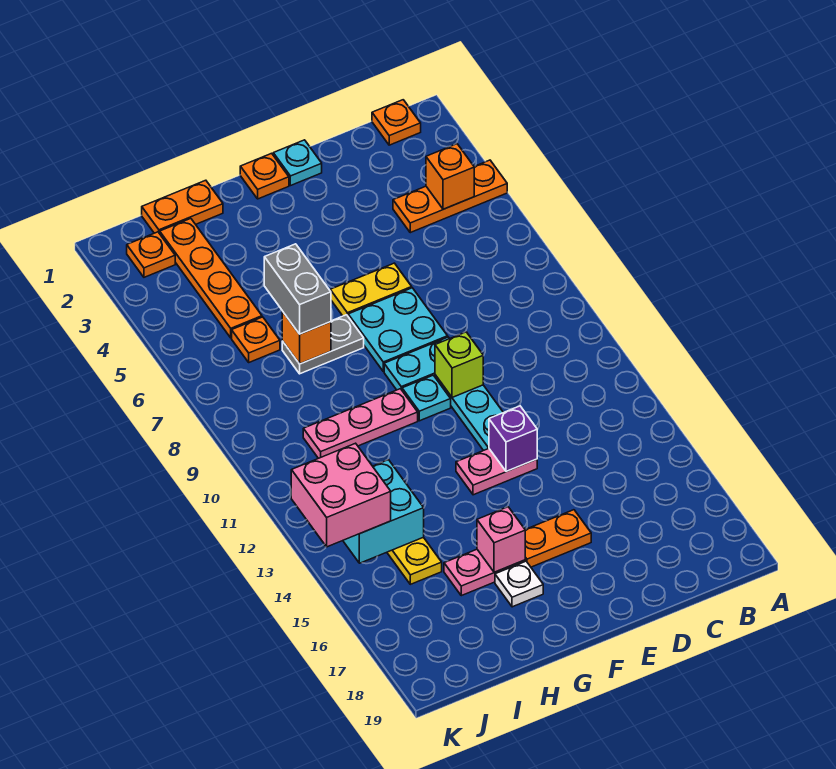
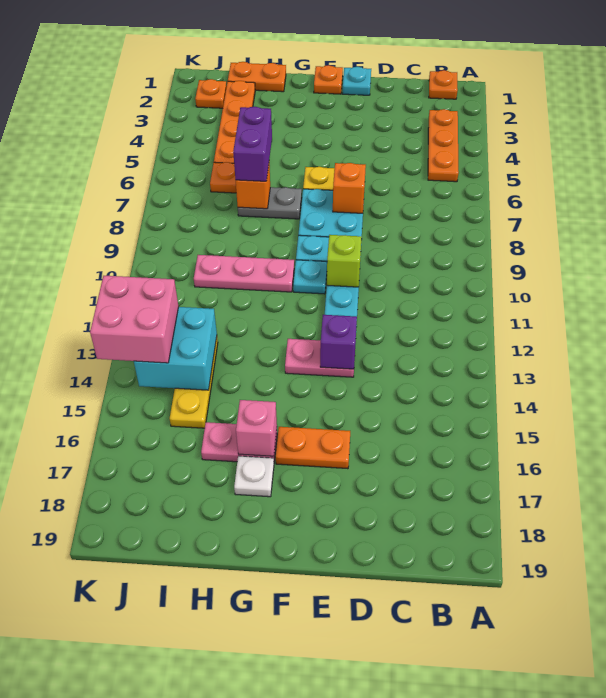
orange 1x3 plate [393,160,507,233] -> orange 1x3 plate turned to [428,109,459,182]
orange 1x1 brick [426,144,474,209] -> orange 1x1 brick moved to [333,163,366,213]
grey 1x2 brick [264,244,331,334] -> purple 1x2 brick [233,107,272,181]

